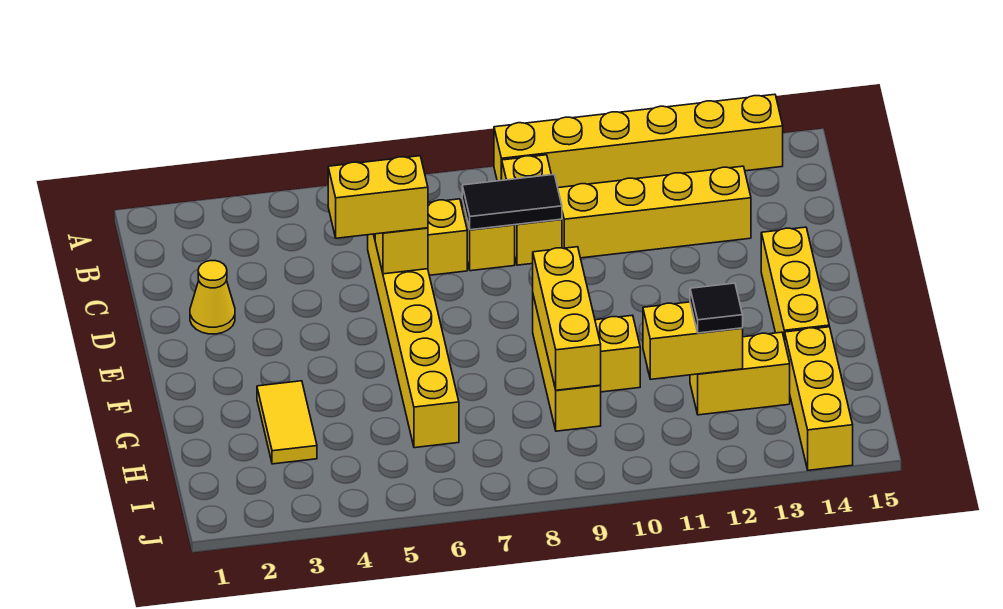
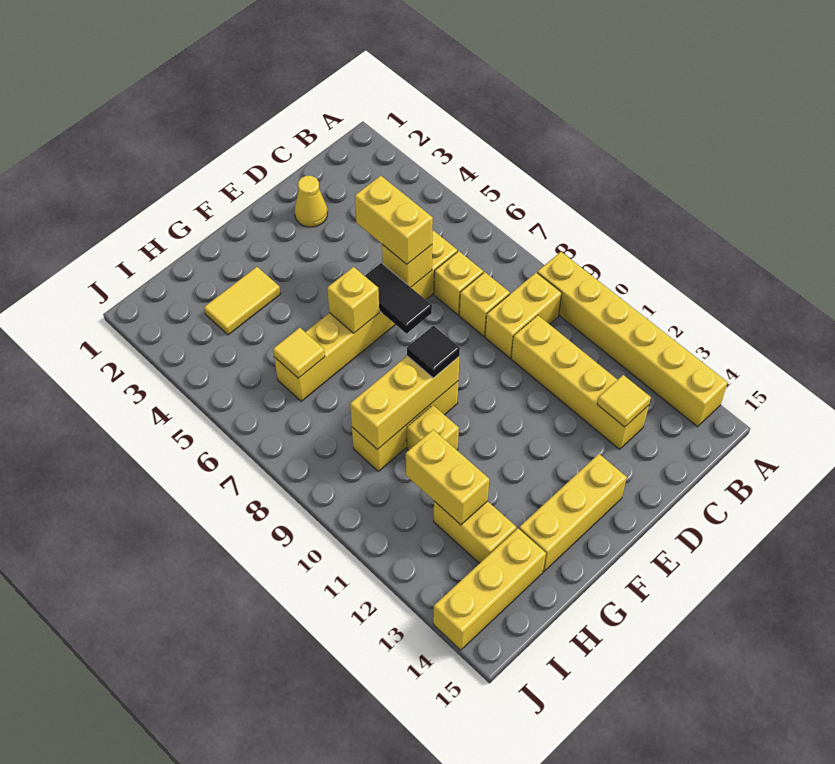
black 1x2 tile [462,174,562,230] -> black 1x2 tile moved to [365,263,432,334]
none -> yellow 1x1 tile [597,375,651,427]
none -> yellow 1x1 brick [327,267,379,333]
none -> yellow 1x1 tile [273,328,325,378]
black 1x1 tile [690,283,743,333] -> black 1x1 tile moved to [407,326,460,378]

